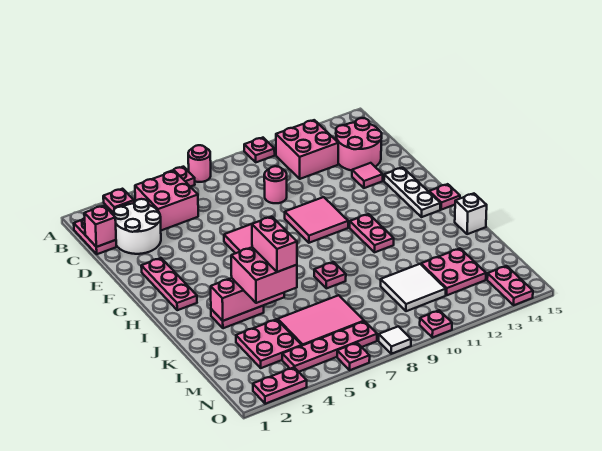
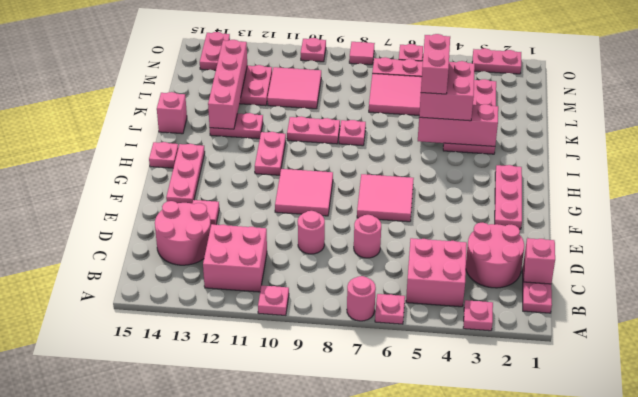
white 2x2 round brick [114,199,161,254] -> pink 2x2 round brick [466,223,524,288]
none -> pink 1x1 round brick [354,215,381,258]
white 1x3 plate [384,168,440,217] -> pink 1x3 plate [166,144,205,203]
none -> pink 1x2 plate [287,116,340,144]
none -> pink 1x2 plate [210,113,263,139]
none -> pink 1x4 brick [208,40,247,129]
white 1x1 brick [455,194,487,234] -> pink 1x1 brick [157,92,187,134]
white 2x2 tile [381,264,446,311] -> pink 2x2 tile [267,67,321,109]
white 1x1 tile [379,326,411,354] -> pink 1x1 tile [349,42,375,65]

